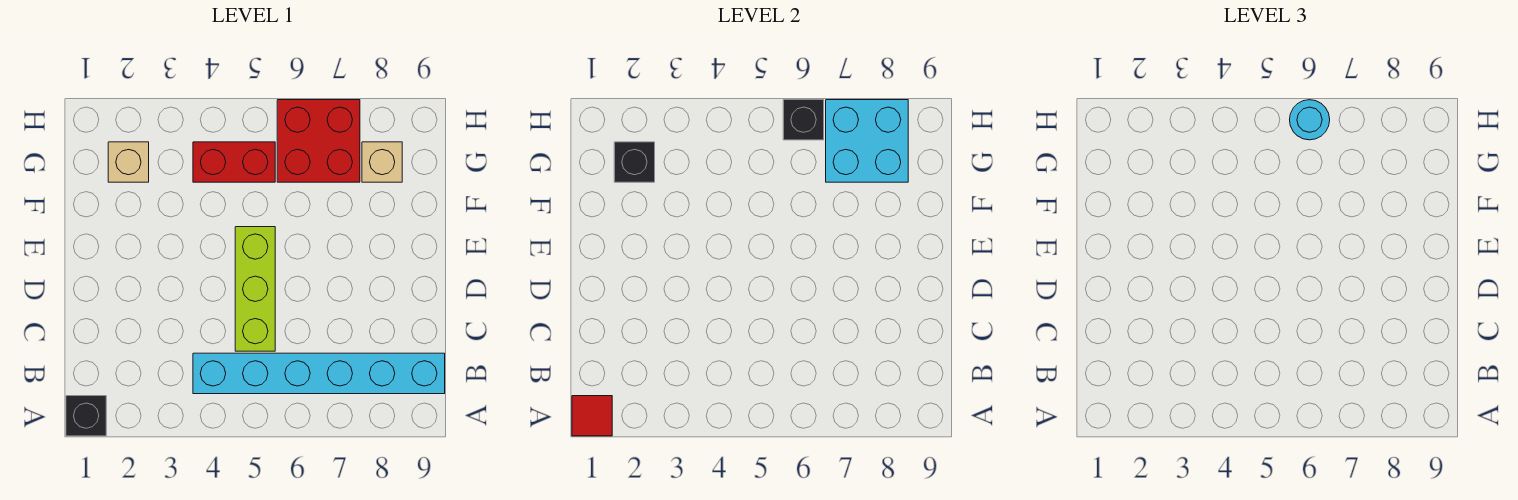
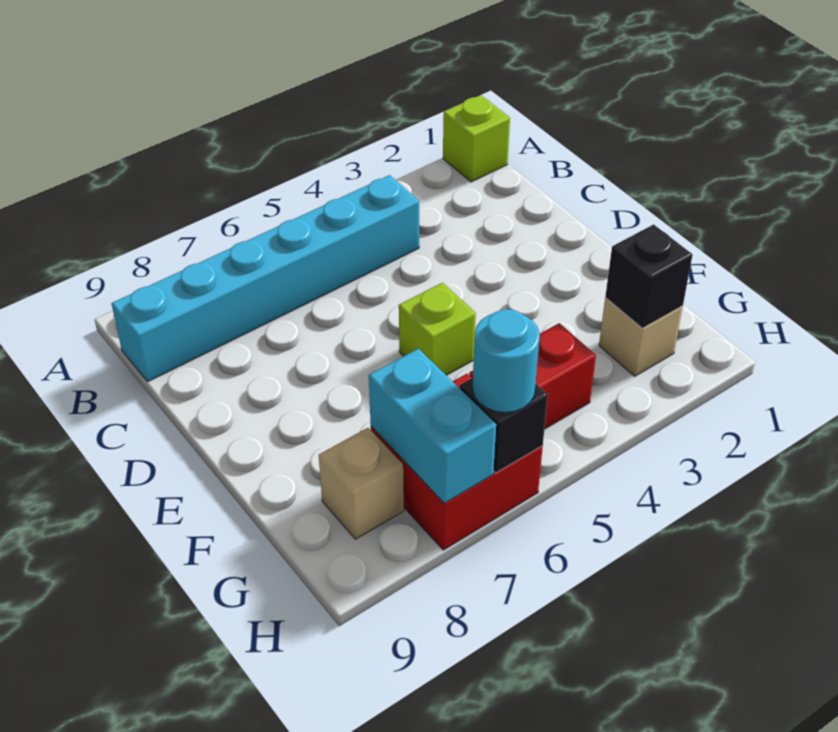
black 1x1 brick [66,396,106,436] -> lime 1x1 brick [443,95,510,182]
red 1x1 tile [572,396,612,436] -> none
lime 1x3 brick [235,227,275,351] -> lime 1x1 brick [399,283,476,375]
cyan 2x2 brick [826,100,908,182] -> cyan 1x2 brick [369,349,496,503]

